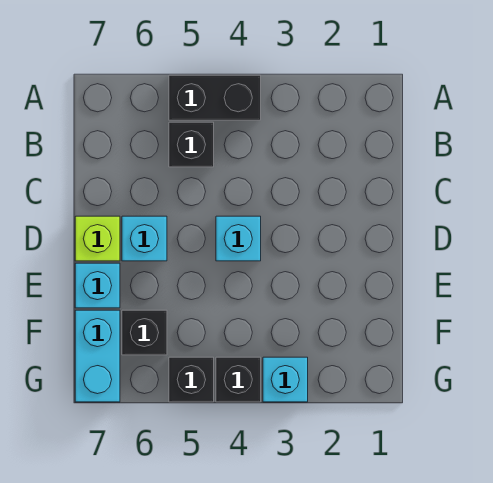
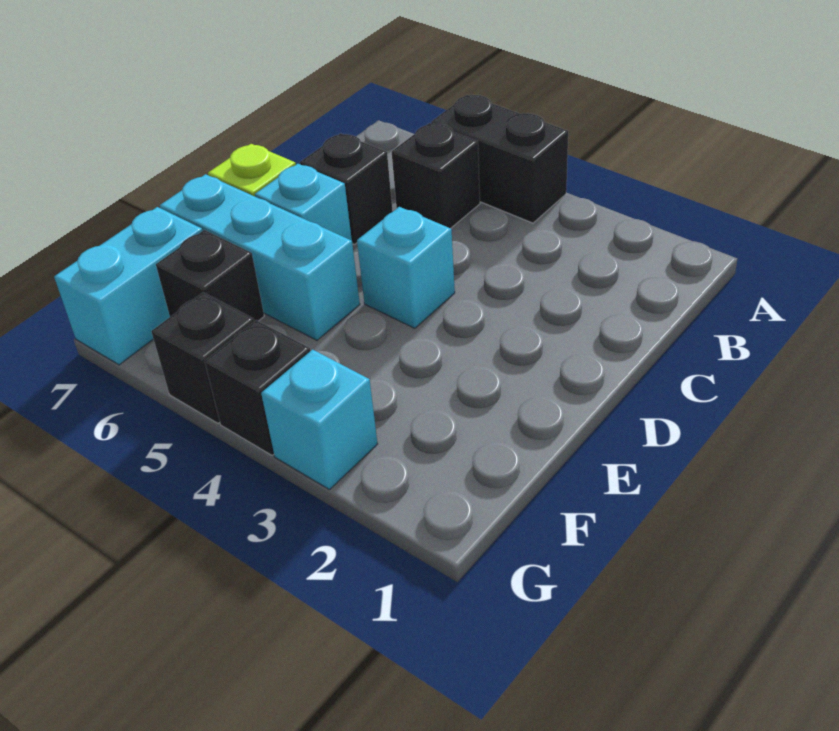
none -> black 1x1 brick [300,133,393,244]
cyan 1x1 brick [75,263,120,308] -> cyan 1x3 brick [160,174,360,340]

